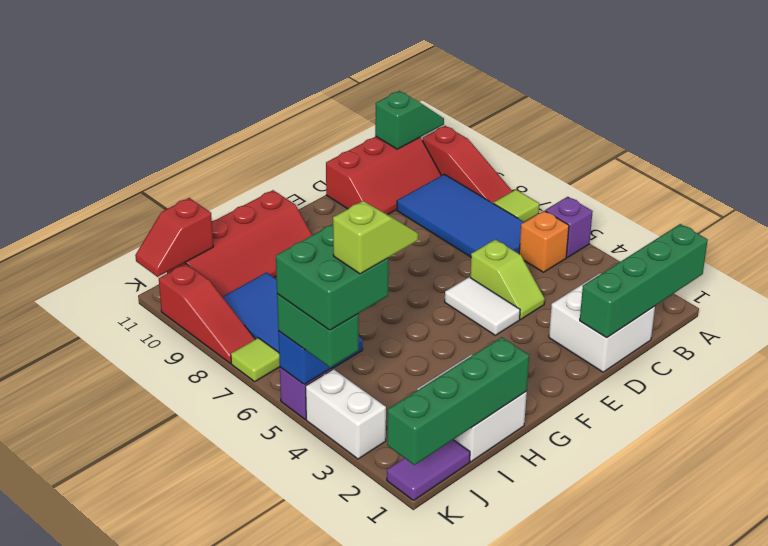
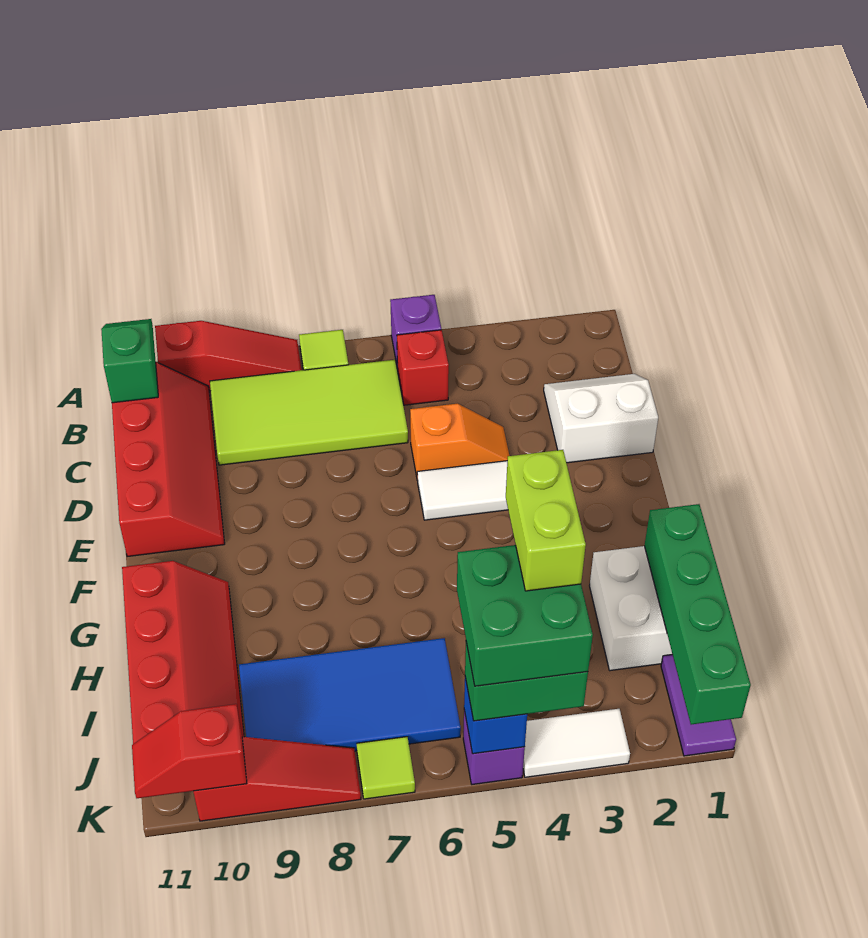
green 1x4 brick [580,224,708,338] -> none
orange 1x1 brick [519,211,569,272] -> red 1x1 brick [397,330,449,405]
blue 2x4 tile [397,174,524,257] -> lime 2x4 tile [210,360,408,465]
red 2x3 slope [326,136,442,215] -> red 2x4 slope [112,362,225,557]
white 2x2 brick [549,273,655,372] -> white 2x2 slope [544,374,658,463]
lime 1x2 slope [470,239,545,319] -> orange 1x2 slope [410,404,510,480]
lime 1x2 slope [333,201,418,274] -> lime 1x2 brick [506,450,586,591]
red 1x2 slope [135,198,213,277] -> red 1x2 slope turned to [132,704,247,798]
white 1x2 brick [306,369,386,459] -> white 1x2 tile [523,709,630,777]

